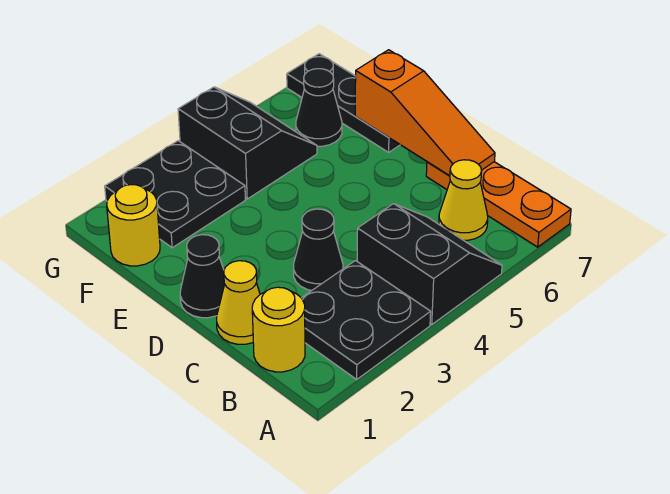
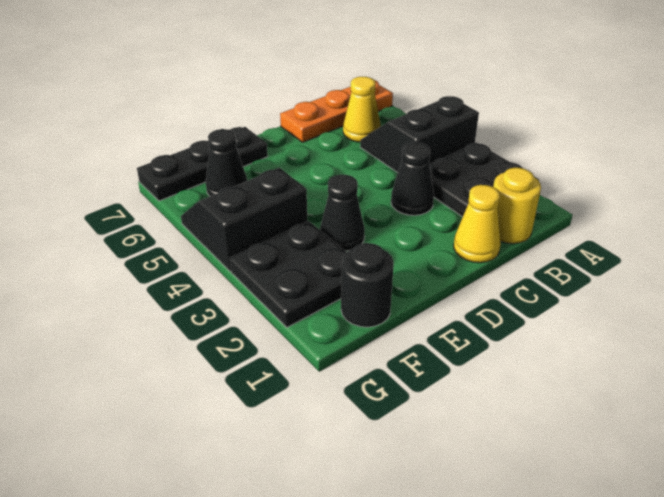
orange 1x3 slope [355,50,495,176] -> none
black 1x1 cone [180,235,225,318] -> black 1x1 cone moved to [320,175,365,251]
yellow 1x1 round brick [107,185,160,266] -> black 1x1 round brick [341,243,394,327]

